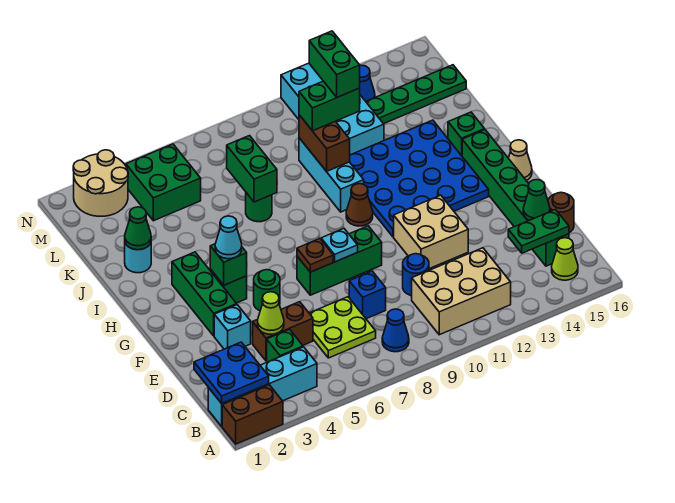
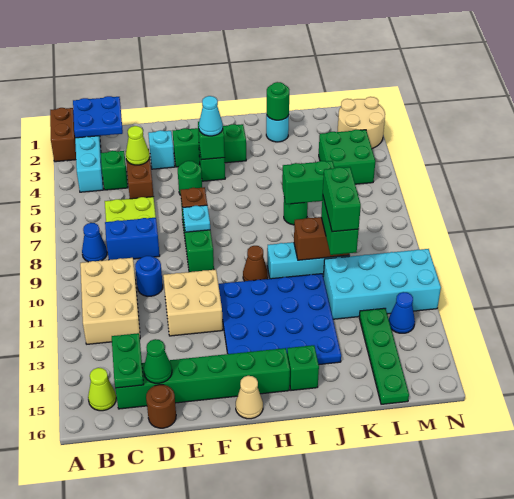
blue 1x1 brick [349,271,386,319] -> blue 1x2 brick [105,217,160,260]
green 1x1 cone [125,207,151,250] -> green 1x1 round brick [267,82,289,120]
green 1x2 brick [309,31,360,97] -> green 1x2 brick turned to [323,167,361,232]

